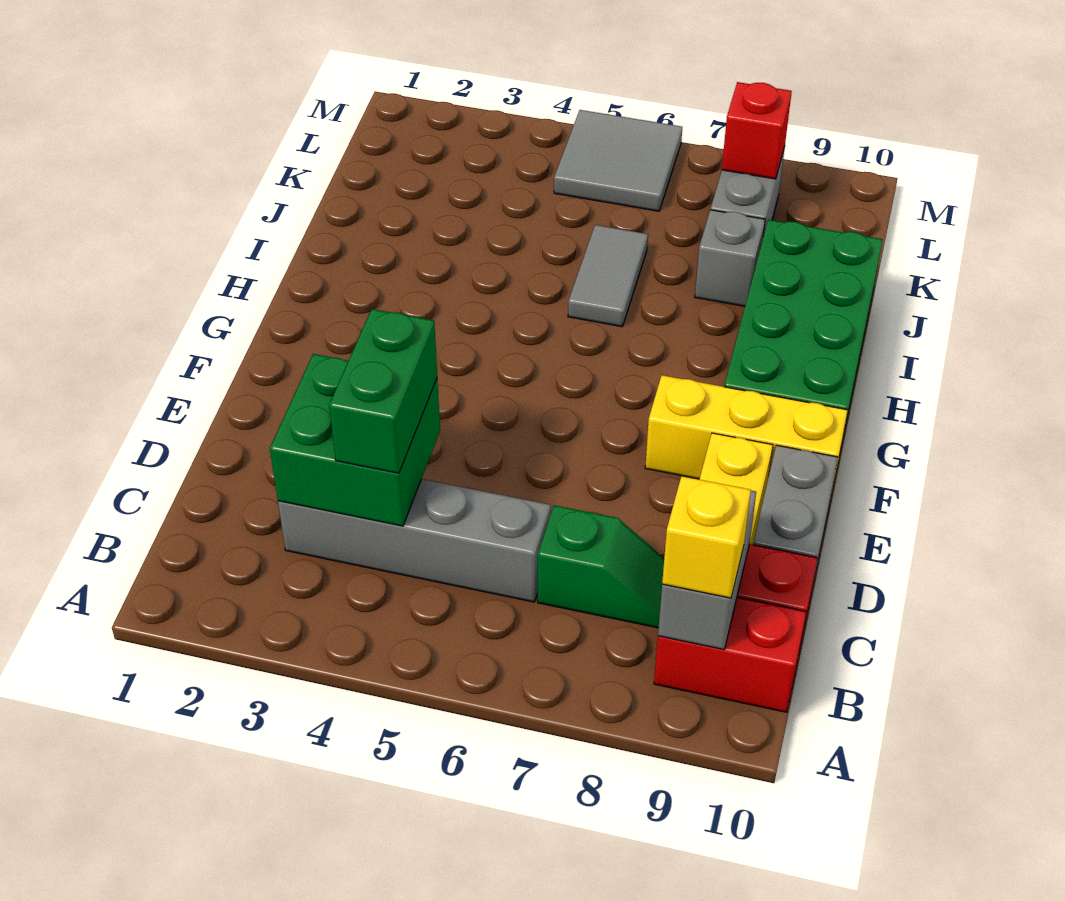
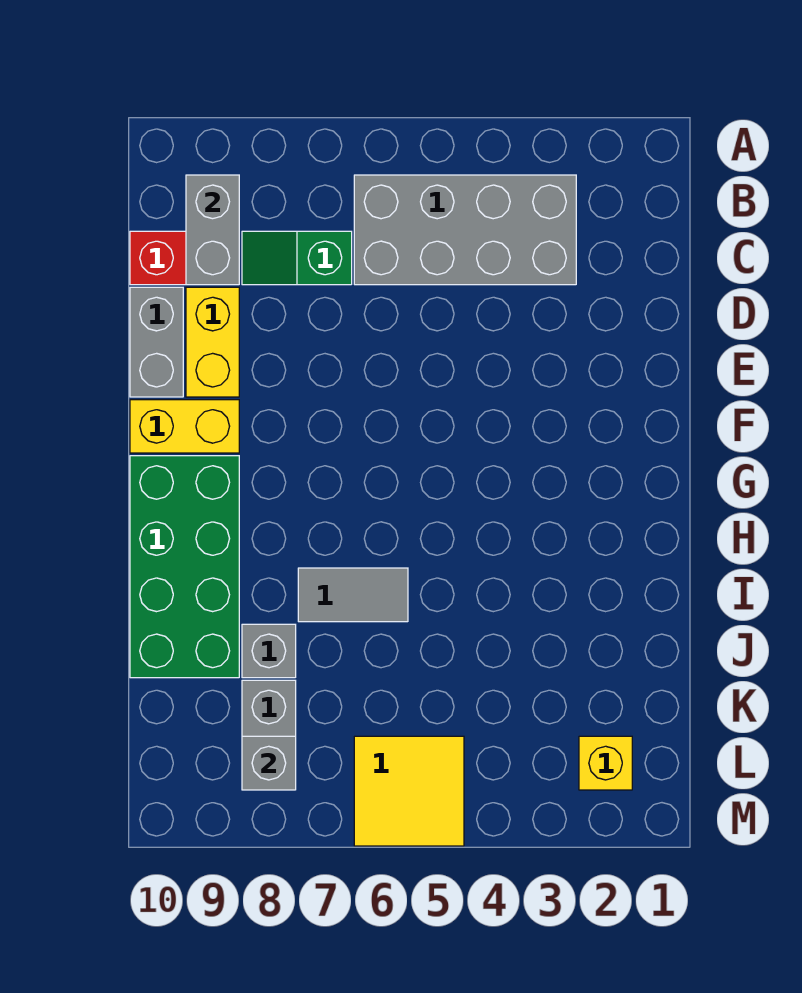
red 1x2 brick [654,597,806,712] -> none
yellow 1x1 brick [662,476,751,598] -> yellow 1x1 brick moved to [579,736,632,790]
grey 1x4 brick [278,479,551,602] -> grey 2x4 brick [354,175,576,285]
green 2x2 brick [270,354,440,526] -> none
green 1x2 brick [329,309,437,473] -> none
yellow 1x3 brick [645,375,848,489] -> yellow 1x2 brick [130,400,239,453]
grey 1x2 tile [568,225,648,327] -> grey 1x2 tile turned to [298,568,408,622]
grey 2x2 tile [554,110,682,211] -> yellow 2x2 tile [354,736,464,846]
red 1x1 brick [722,82,792,179] -> grey 1x1 brick [242,736,296,790]

